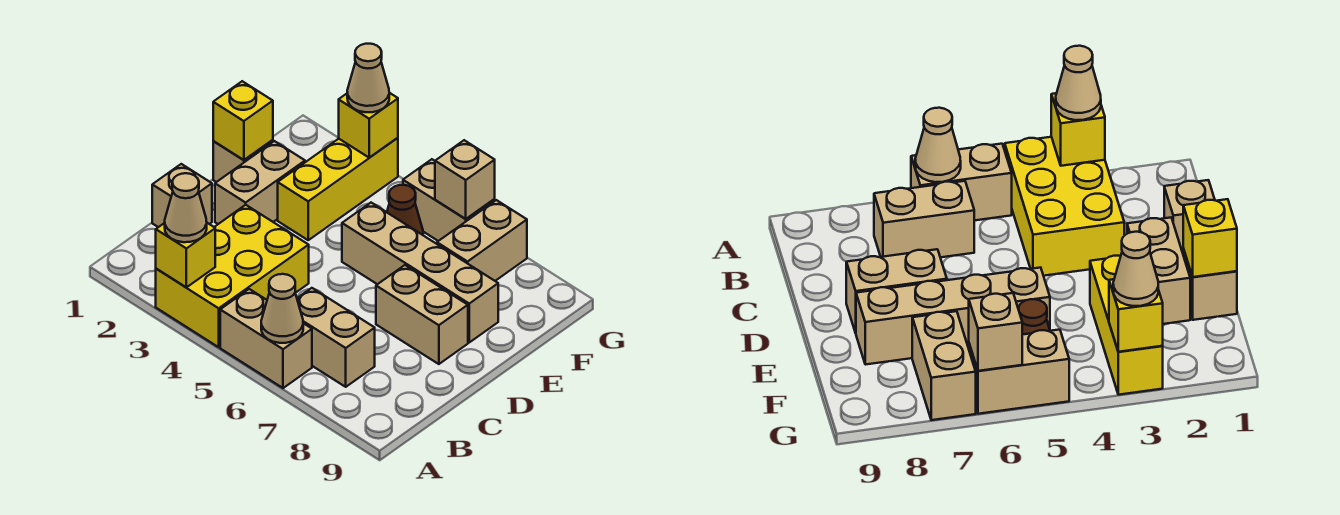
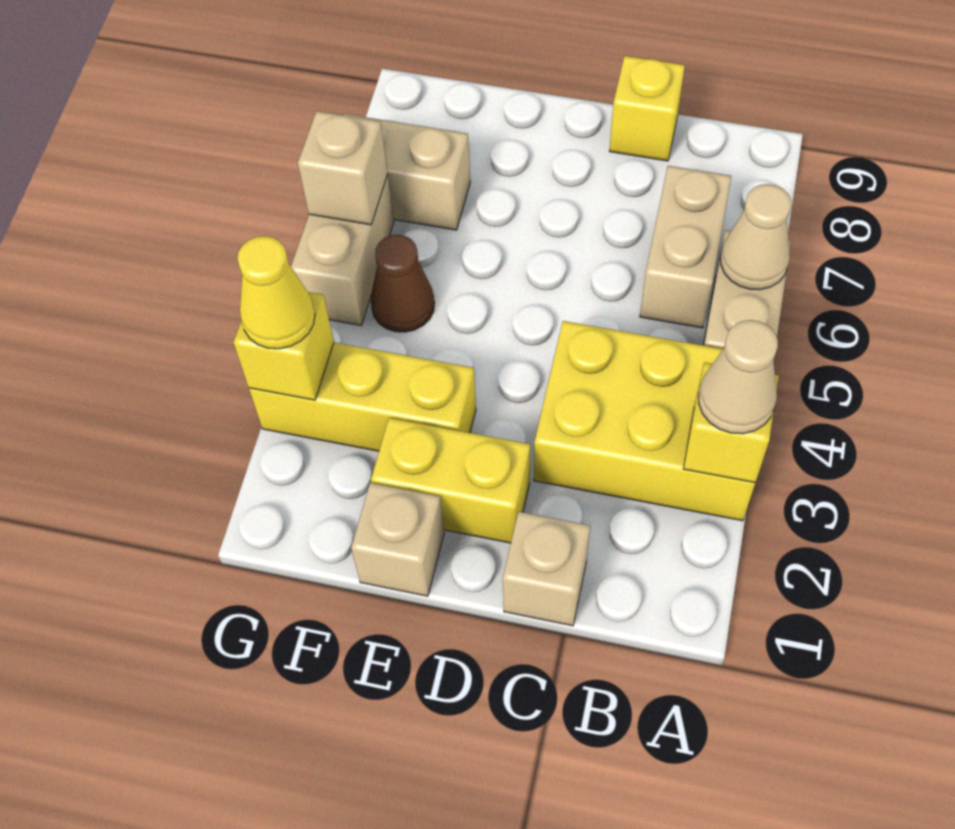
tan 1x2 brick [215,141,305,224] -> yellow 1x2 brick [371,418,530,543]
tan 1x2 brick [376,265,468,364] -> none
yellow 1x1 brick [213,81,273,160] -> yellow 1x1 brick moved to [610,56,685,161]
tan 1x4 brick [342,203,498,342] -> none
tan 1x1 cone [347,44,389,112] -> yellow 1x1 cone [237,236,315,349]

